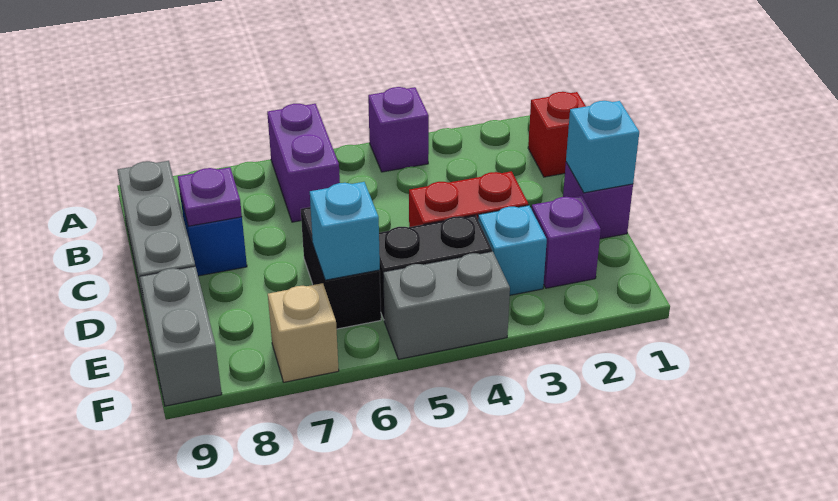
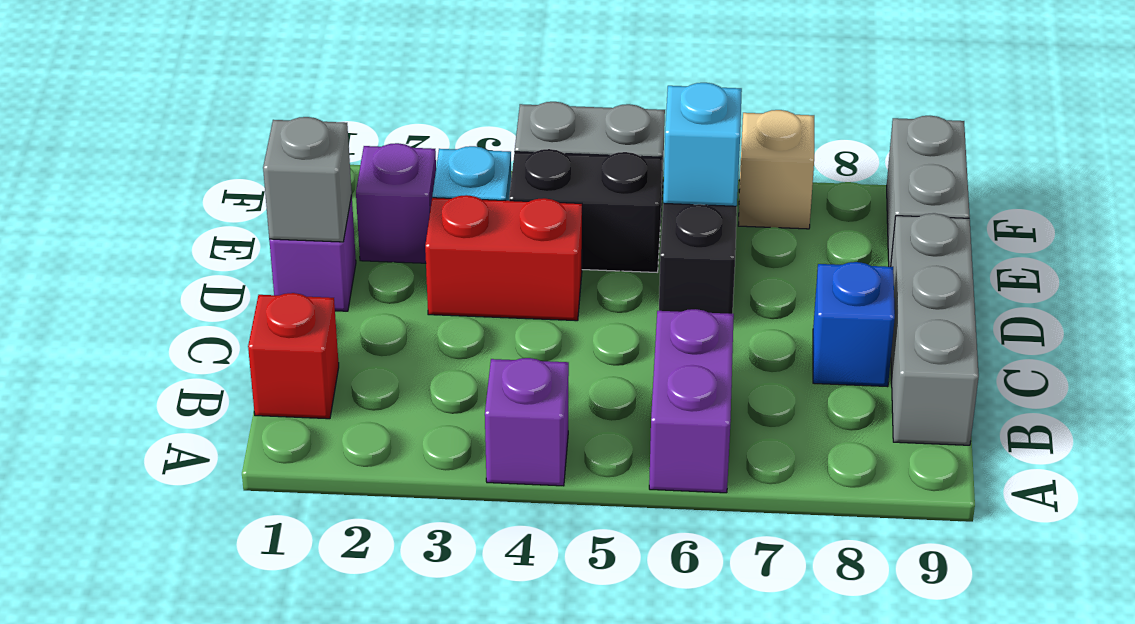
purple 1x1 plate [178,167,242,226] -> none
cyan 1x1 brick [566,101,639,193] -> grey 1x1 brick [263,117,352,242]

